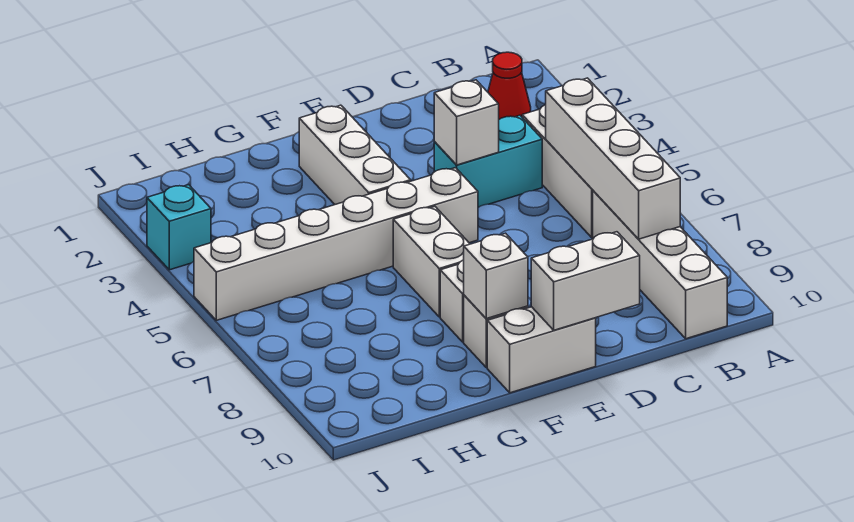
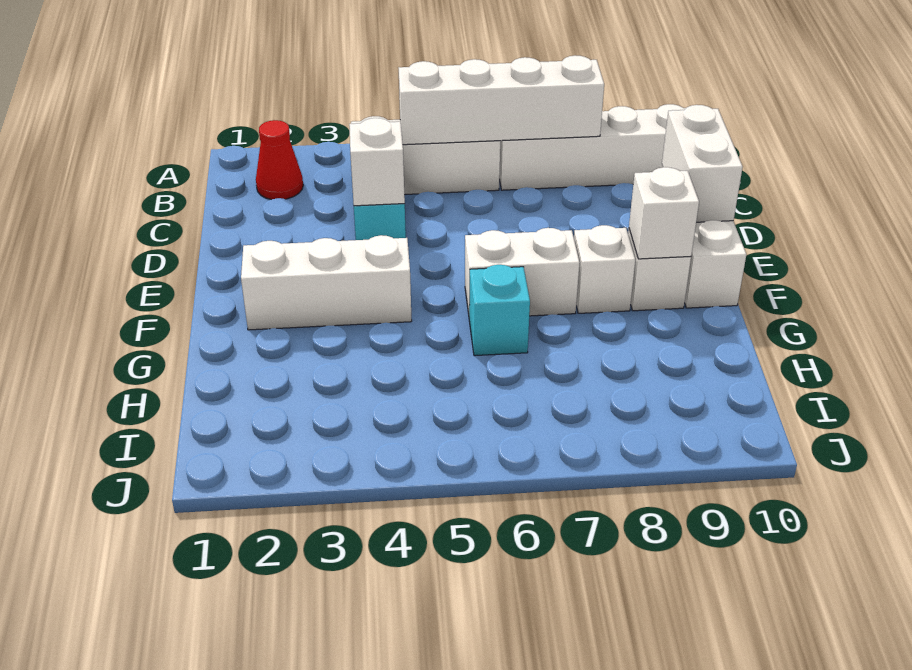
white 1x6 brick [194,168,478,320] -> none
cyan 1x1 brick [147,185,211,270] -> cyan 1x1 brick moved to [469,265,530,356]

